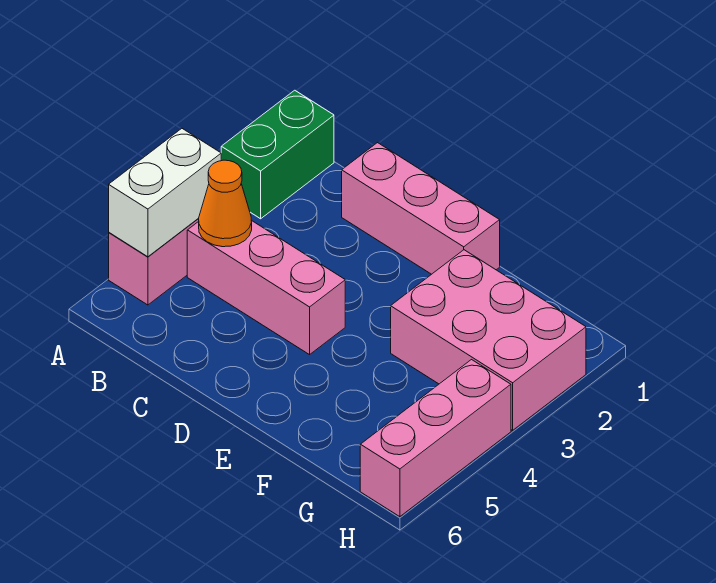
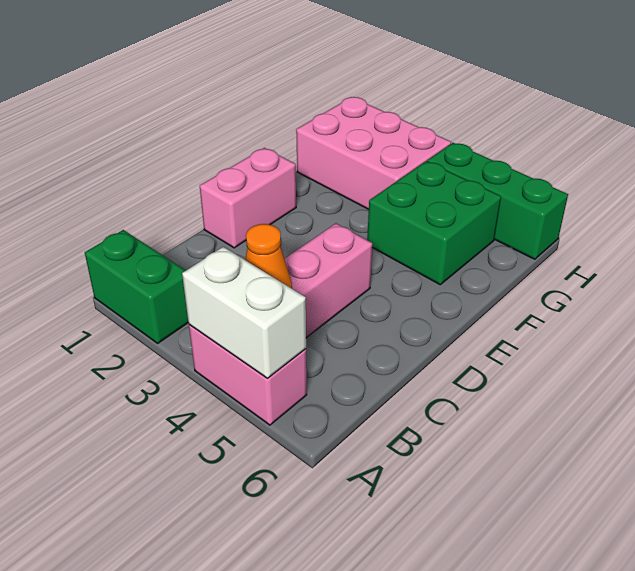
pink 1x3 brick [342,143,500,274] -> pink 1x2 brick [200,148,296,248]
pink 2x3 brick [391,250,586,430] -> pink 2x3 brick turned to [296,97,451,209]
none -> green 2x2 brick [367,161,501,285]
pink 1x3 brick [360,360,511,517] -> green 1x3 brick [427,143,568,259]

